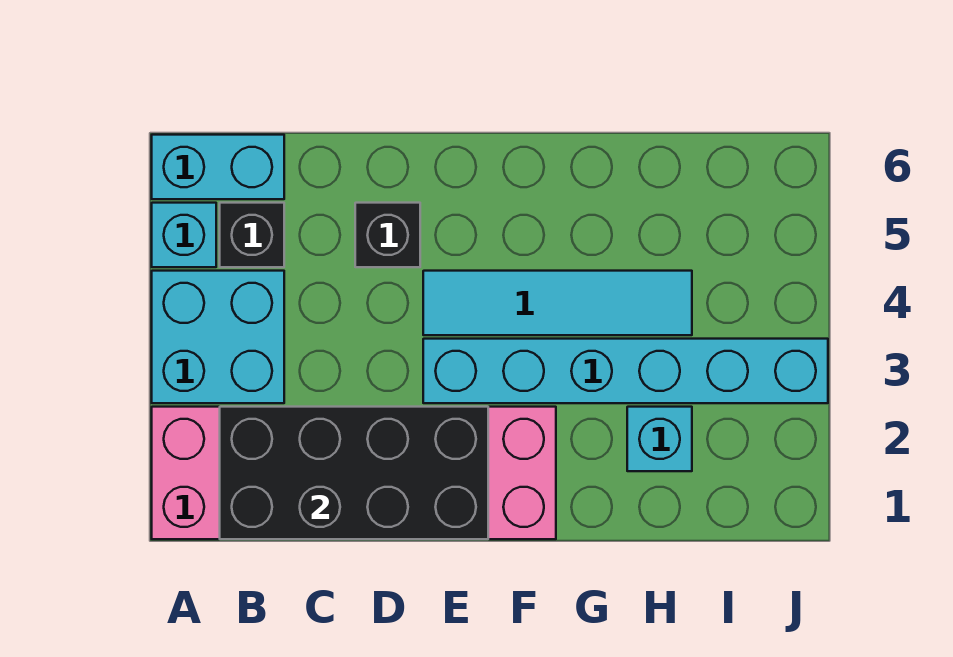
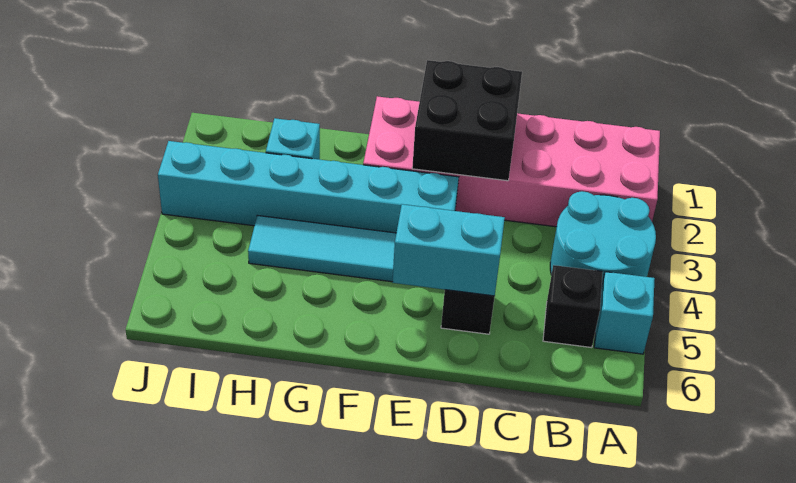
cyan 2x2 brick [152,271,284,403] -> cyan 2x2 round brick [550,191,656,284]
cyan 1x2 brick [152,135,284,199] -> cyan 1x2 brick moved to [392,204,505,296]
black 2x4 brick [220,407,488,539] -> black 2x2 brick [412,60,522,181]

